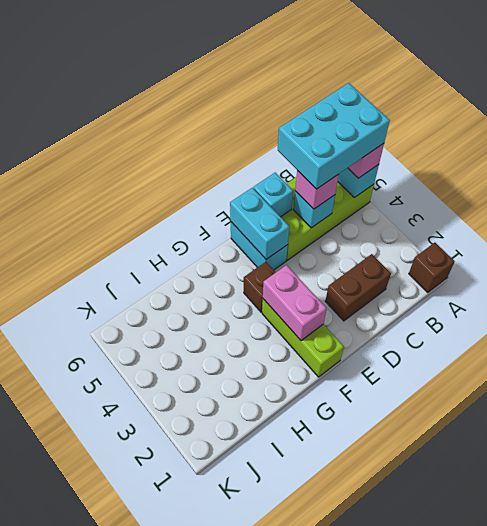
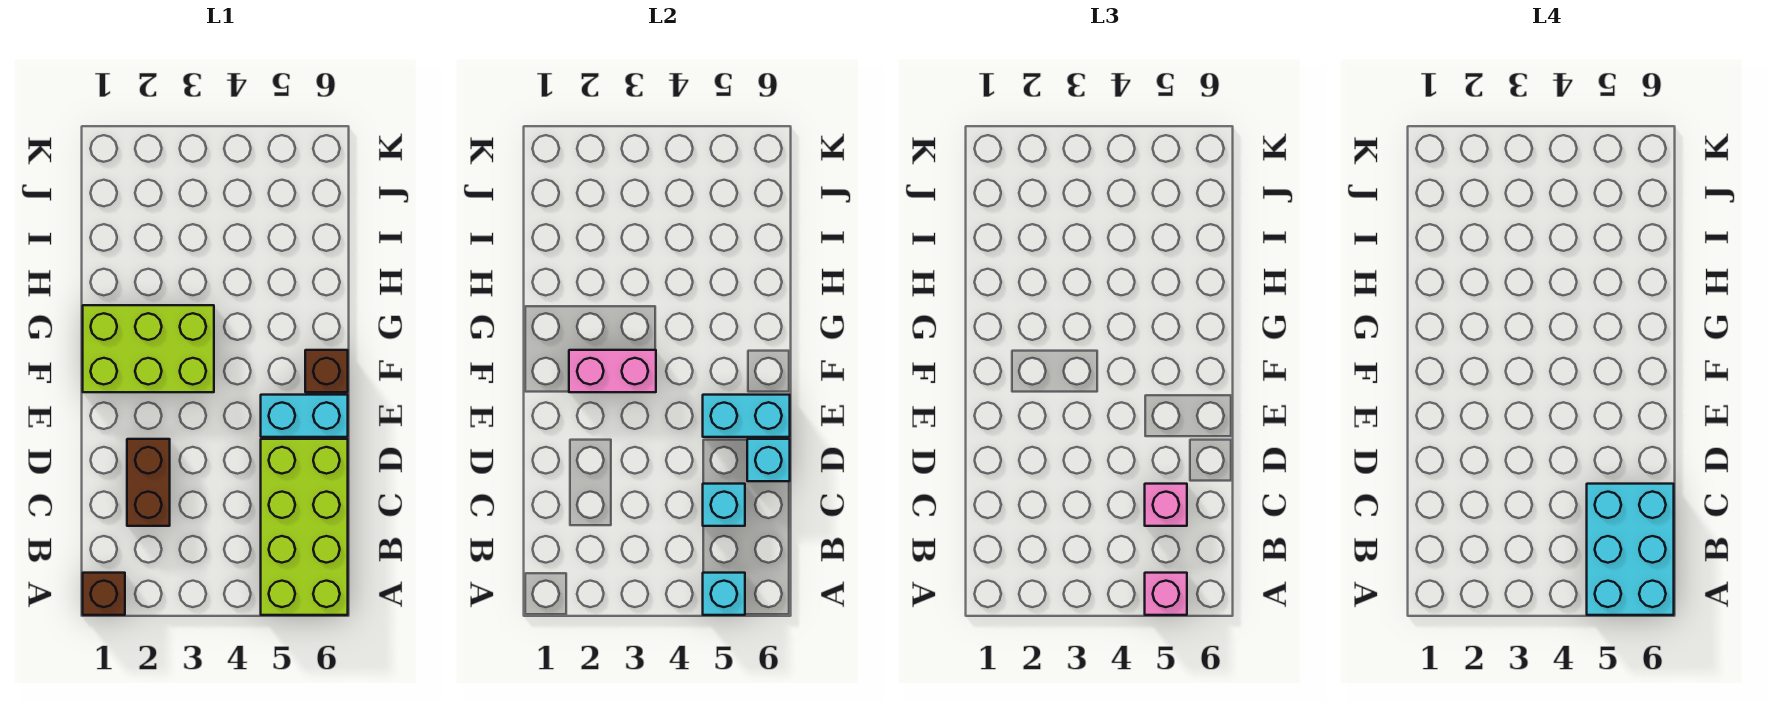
lime 1x3 brick [262,299,344,377] -> lime 2x3 brick [83,305,214,392]
brown 1x1 brick [244,262,276,312] -> brown 1x1 brick moved to [305,350,348,392]

